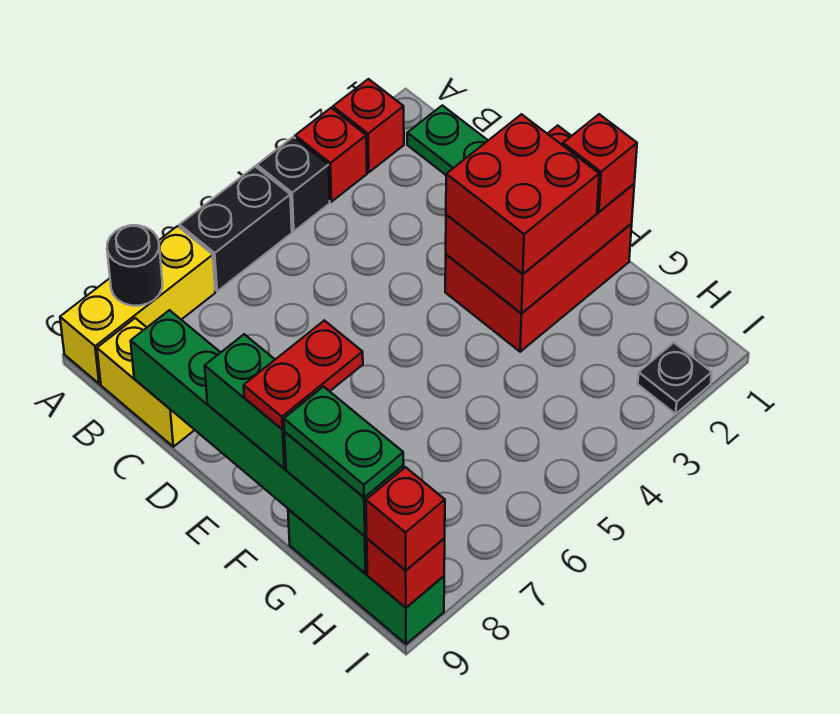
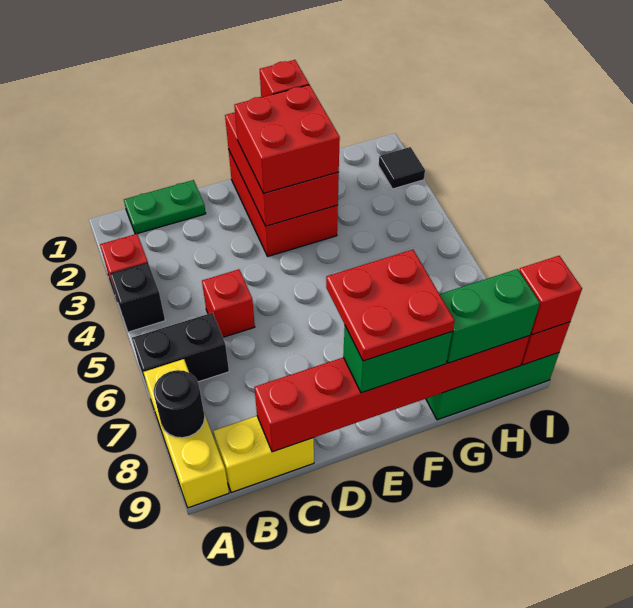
red 1x1 brick [333,79,404,172] -> red 1x1 brick moved to [202,269,255,337]
black 1x2 brick [180,166,292,291] -> black 1x2 brick turned to [132,313,229,393]
green 1x6 brick [131,310,367,574] -> red 1x6 brick [254,336,530,452]
red 1x2 plate [244,320,363,429] -> red 2x2 plate [326,250,454,361]
green 1x2 plate [284,387,404,497] -> none
black 1x1 plate [638,343,712,414] -> black 1x1 tile [379,147,425,189]

